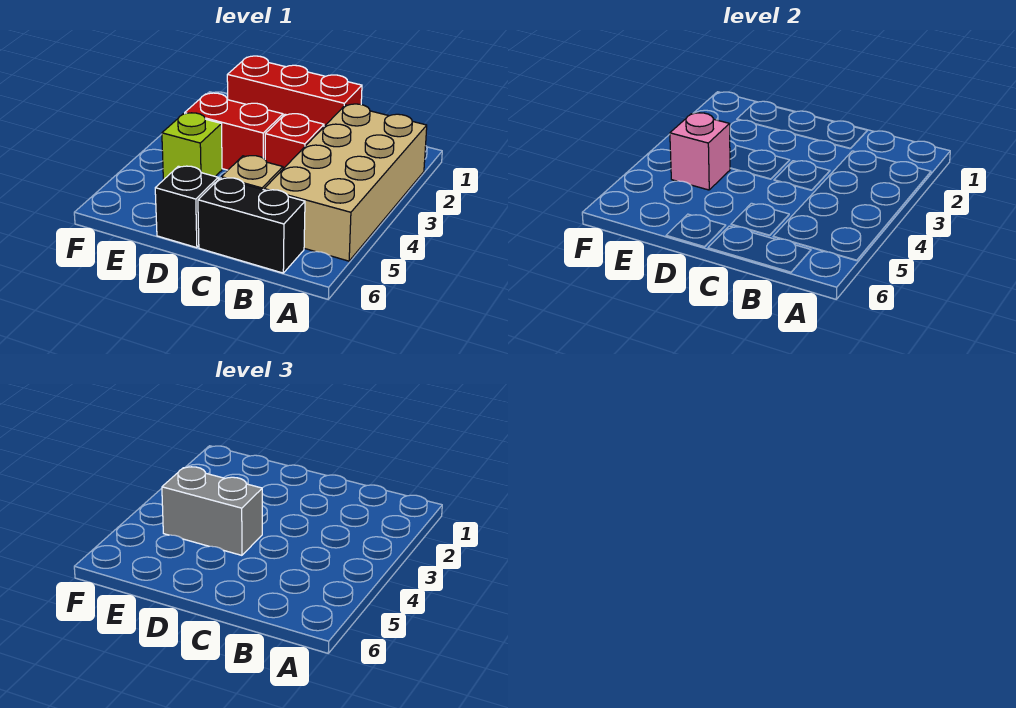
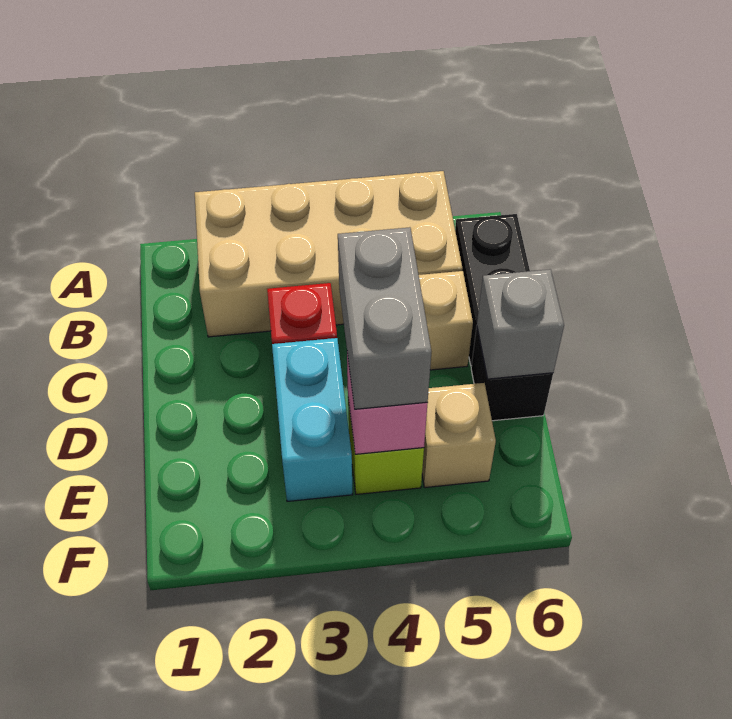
red 1x3 brick [227,56,362,126] -> none
red 1x2 brick [185,93,283,170] -> cyan 1x2 brick [272,338,353,501]
none -> grey 1x1 brick [477,269,564,379]
none -> tan 1x1 brick [422,383,496,488]

